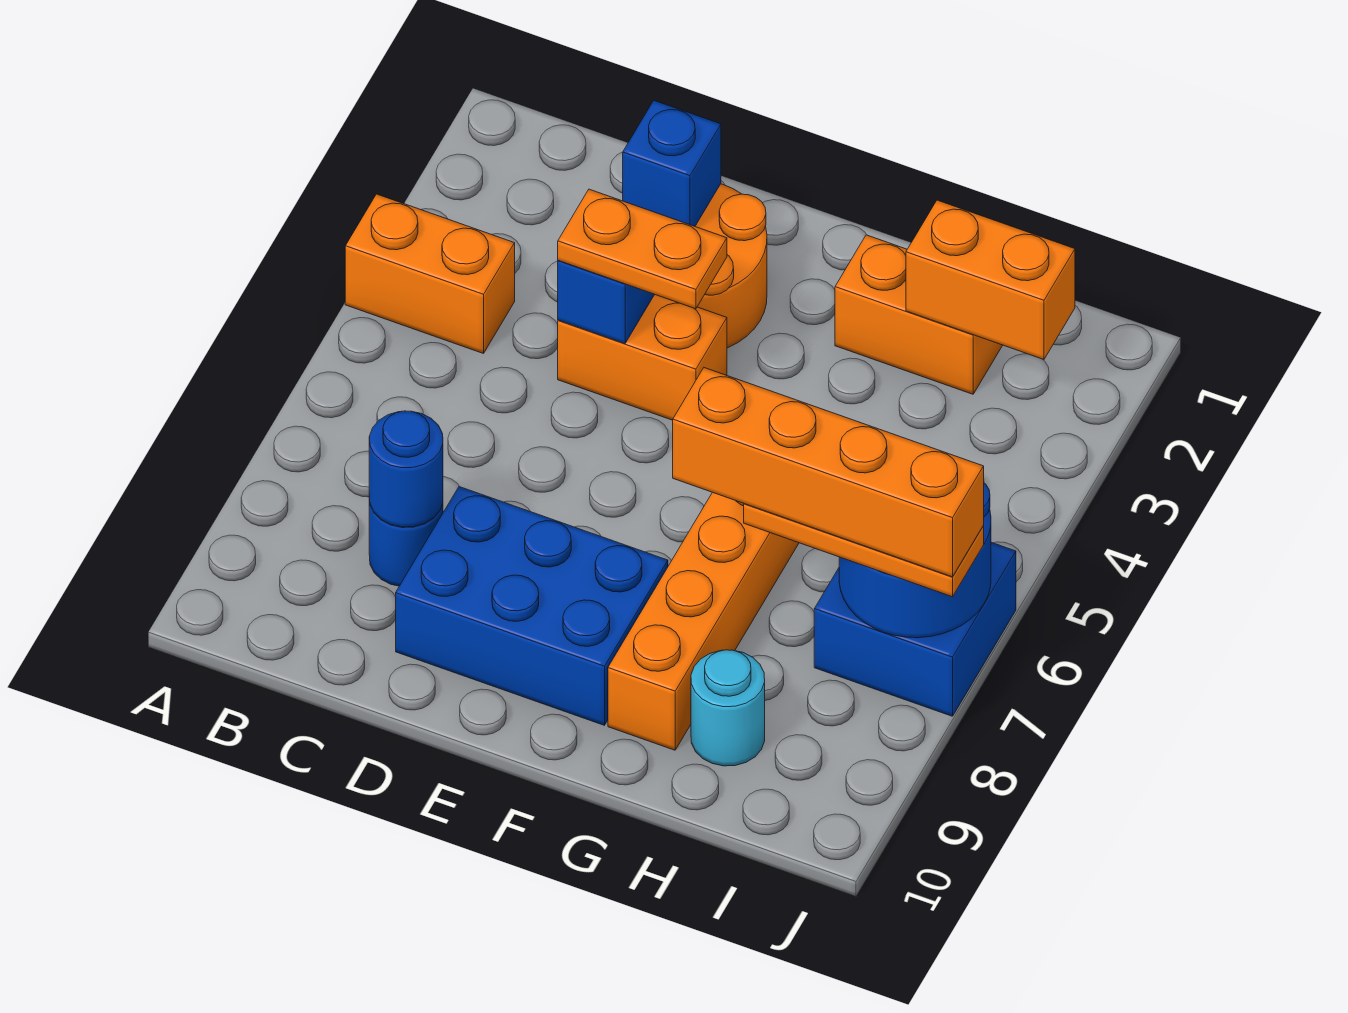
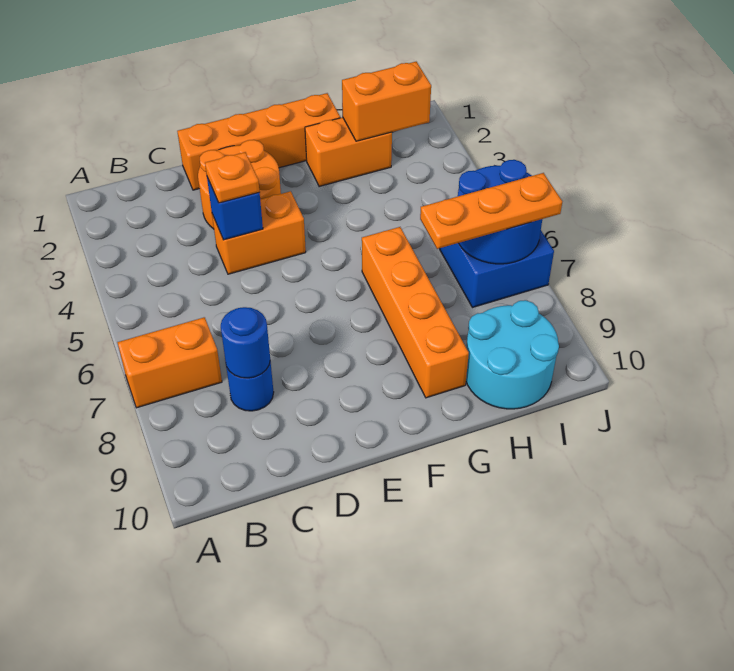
orange 1x2 brick [345,194,515,354] -> orange 1x2 brick moved to [117,317,222,408]
blue 1x1 brick [623,101,721,226] -> none
orange 1x2 plate [558,189,727,309] -> orange 1x1 plate [205,152,259,203]
blue 2x3 brick [396,487,668,725] -> none
orange 1x4 brick [673,368,984,577] -> orange 1x4 brick moved to [177,93,340,190]
cyan 1x1 round brick [691,650,765,766] -> cyan 2x2 round brick [466,300,559,409]

